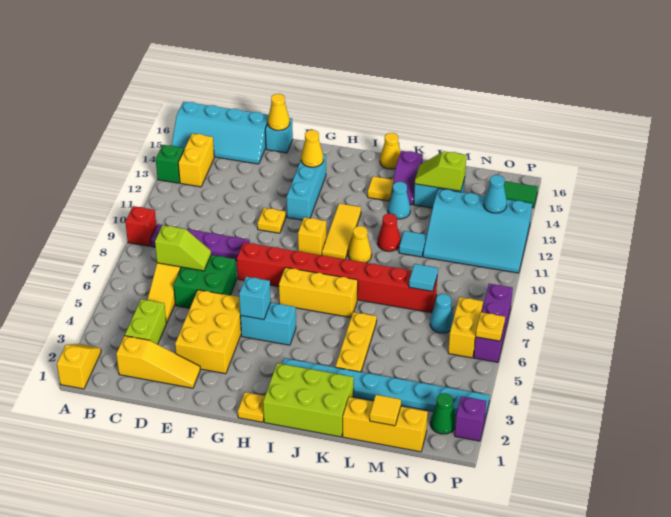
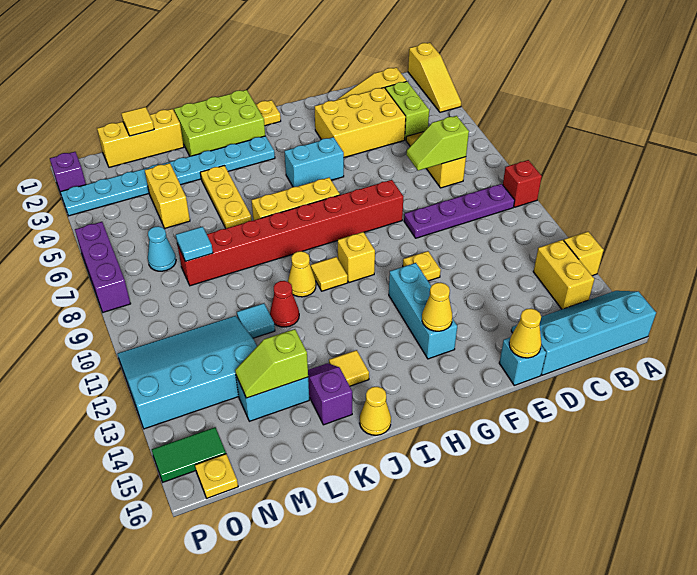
yellow 1x2 slope [57,344,101,389] -> yellow 1x3 slope [408,43,461,112]
green 1x1 brick [156,145,184,183] -> yellow 1x1 brick [564,232,604,276]
green 2x2 brick [174,255,236,308] -> none
yellow 2x3 brick [175,290,241,374] -> yellow 2x3 brick turned to [315,88,406,157]
cyan 1x1 brick [239,277,271,319] -> none
yellow 1x3 tile [322,203,361,259] -> yellow 1x1 tile [311,257,348,291]
cyan 1x1 cone [388,182,410,219] -> none
lime 1x2 slope [415,151,466,191] -> lime 1x2 slope turned to [235,329,308,398]
green 1x1 cone [430,393,456,434] -> none
yellow 1x2 brick [448,297,483,358] -> yellow 1x2 brick moved to [145,163,190,228]
cyan 1x1 cone [484,175,507,213] -> none
yellow 1x1 plate [476,312,505,341] -> yellow 1x1 plate moved to [195,454,238,498]

